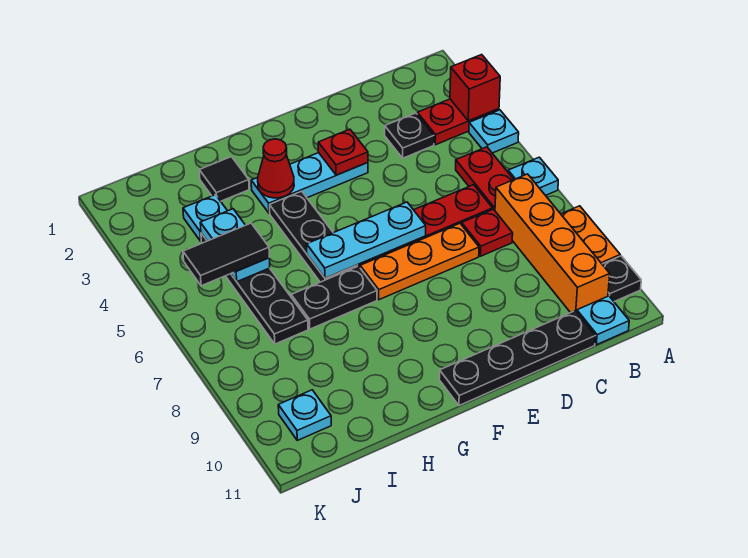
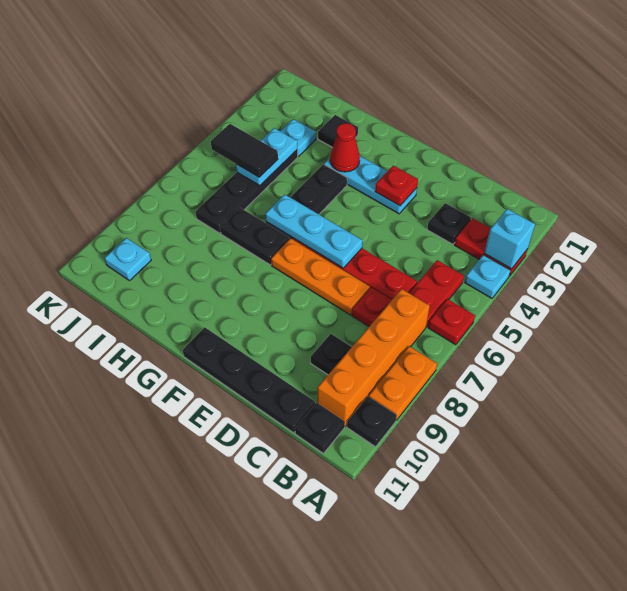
red 1x1 brick [450,55,500,121] -> cyan 1x1 brick [484,209,535,269]
cyan 1x1 plate [508,157,558,195] -> red 1x1 plate [428,299,475,345]
cyan 1x1 plate [577,296,629,345] -> black 1x1 plate [295,403,345,454]
none -> black 1x1 plate [311,334,351,375]

